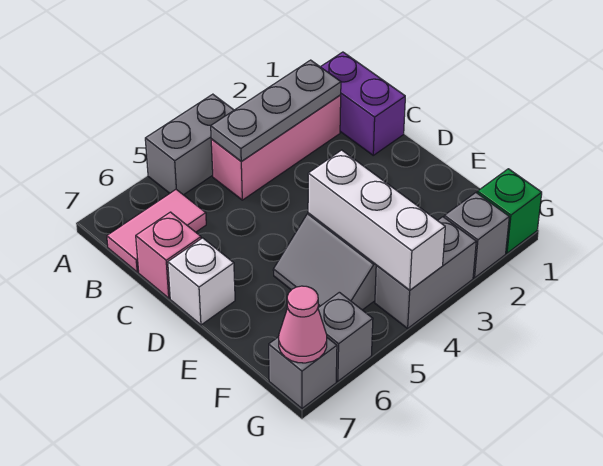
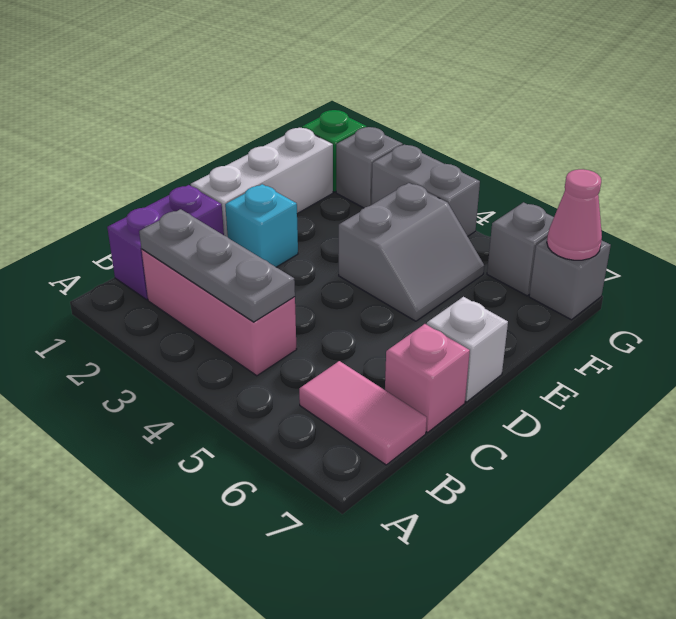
grey 1x2 brick [145,94,234,195] -> none
none -> cyan 1x1 brick [225,184,298,267]
white 1x3 brick [308,150,445,290] -> white 1x3 brick moved to [191,128,333,237]

